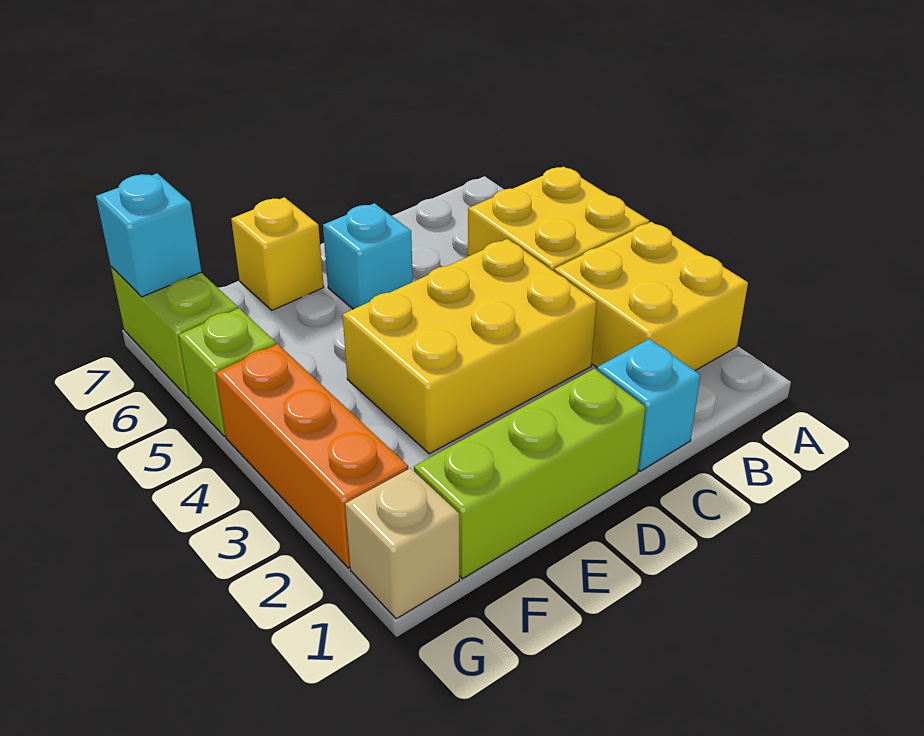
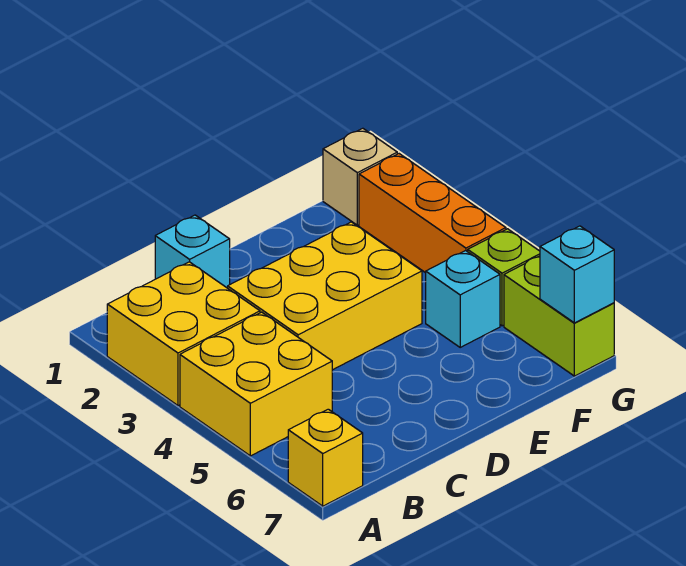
lime 1x3 brick [414,369,645,579] -> none
cyan 1x1 brick [323,203,413,309] -> cyan 1x1 brick moved to [426,251,500,347]
yellow 1x1 brick [231,197,324,310] -> yellow 1x1 brick moved to [288,409,363,506]

